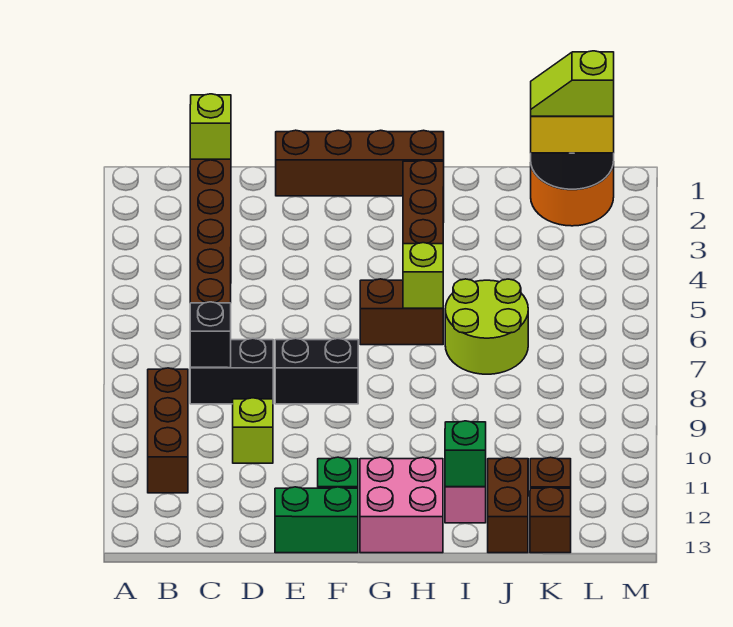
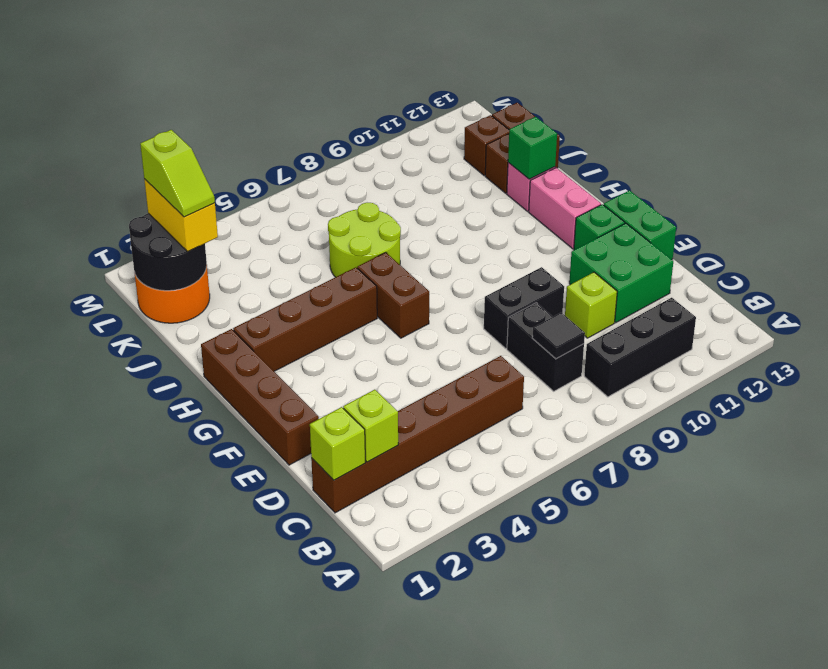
brown 1x3 brick [148,368,188,493] -> black 1x3 brick [584,298,696,397]
black 1x1 brick [190,302,231,368] -> black 1x1 tile [532,313,585,359]
none -> green 2x2 brick [569,223,673,323]
black 1x2 brick [275,338,358,404] -> black 1x2 brick turned to [484,267,564,348]
pink 2x2 brick [360,457,443,553] -> pink 1x2 brick [529,168,601,249]
lime 1x1 brick [403,243,443,308] -> lime 1x1 brick moved to [343,390,398,462]

